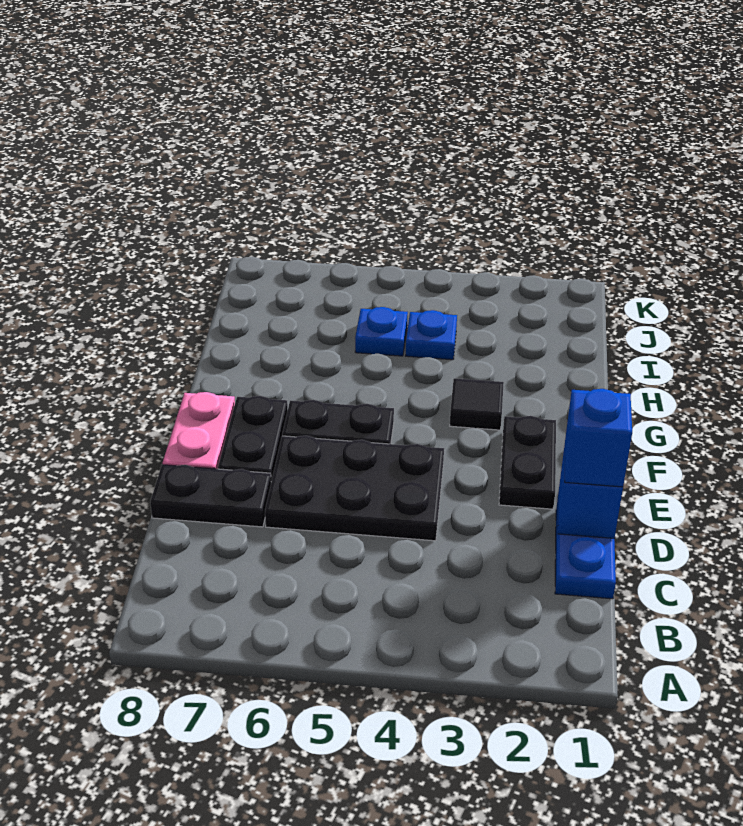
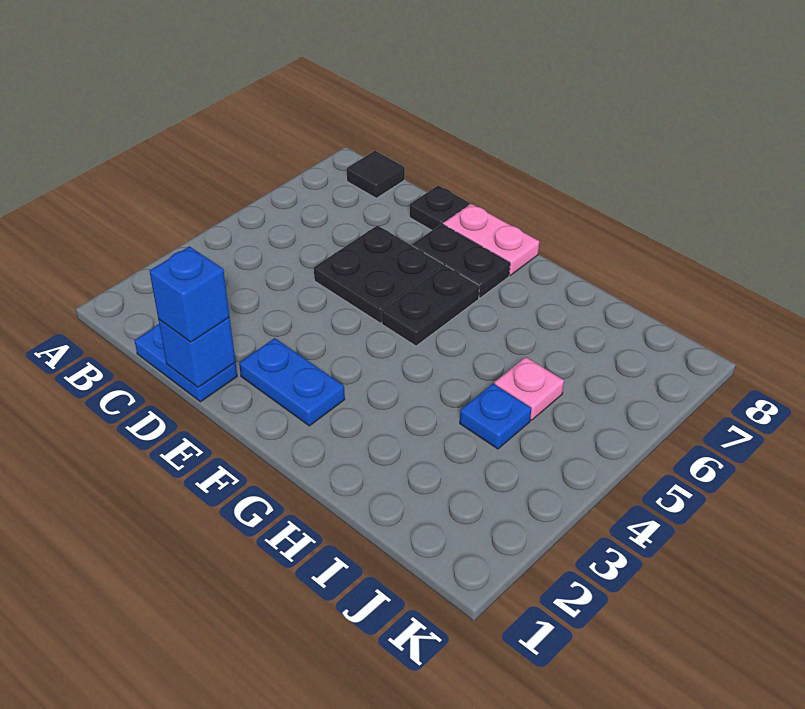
black 2x3 plate [265,436,444,541] -> black 2x2 plate [314,225,444,323]
black 1x2 plate [150,465,271,527] -> black 1x1 plate [410,186,470,230]
black 1x2 plate [499,416,556,509] -> blue 1x2 plate [239,338,345,426]
black 1x1 tile [450,378,504,430] -> black 1x1 tile moved to [347,151,405,198]
blue 1x1 plate [355,307,408,356] -> pink 1x1 plate [494,357,564,420]

